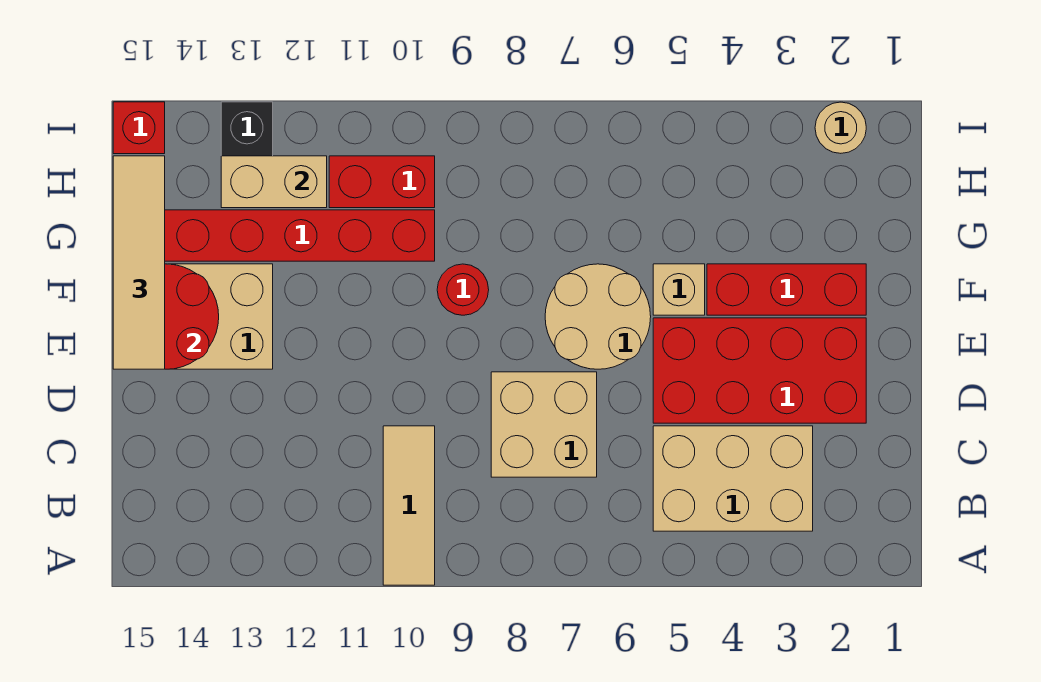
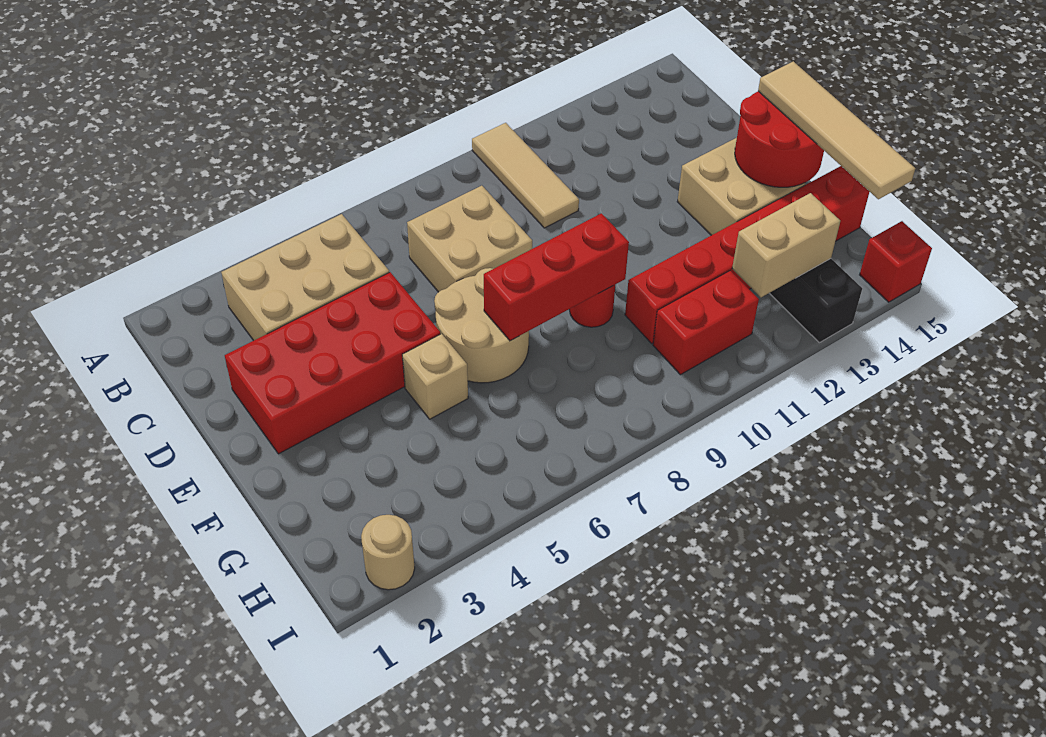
red 1x3 brick [707,264,866,315] -> red 1x3 brick moved to [484,213,629,341]

